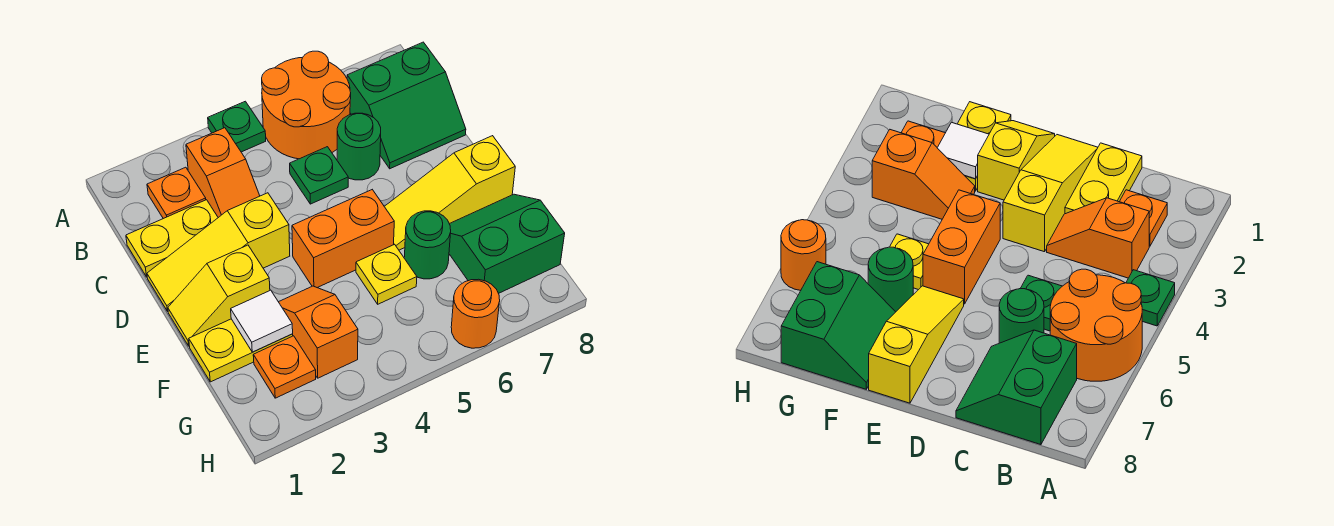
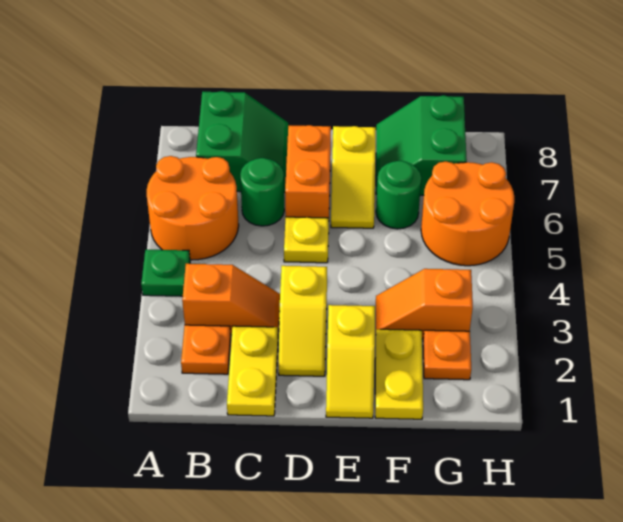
green 1x1 plate [290,147,348,204] -> none
yellow 1x3 slope [147,193,290,311] -> yellow 1x2 slope [279,266,327,376]
orange 1x2 brick [292,190,394,288] -> orange 1x2 brick moved to [285,125,331,218]
yellow 1x3 slope [384,136,515,250] -> yellow 1x2 slope [331,126,376,228]
white 1x1 tile [231,290,293,352] -> none
yellow 1x1 plate [356,244,417,304] -> yellow 1x1 plate moved to [284,217,329,263]
orange 1x1 round brick [451,279,500,348] -> orange 2x2 round brick [421,161,514,266]

